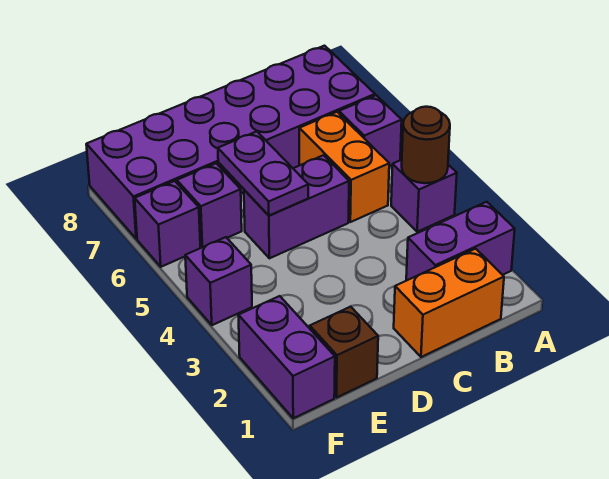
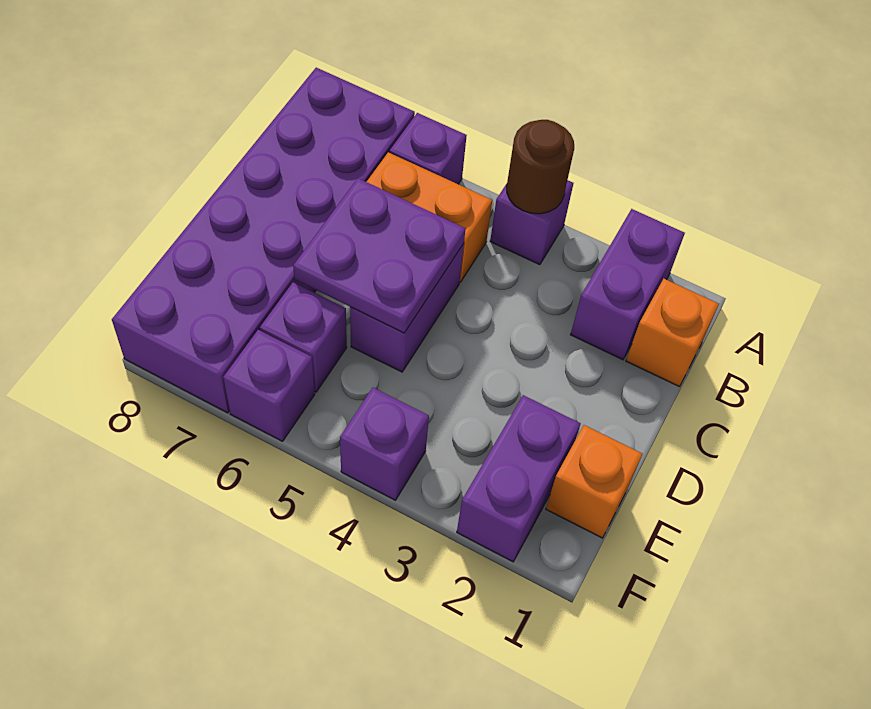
orange 1x2 brick [394,249,504,357] -> orange 1x1 brick [626,279,719,387]
purple 1x2 plate [218,131,308,215] -> purple 2x2 plate [293,178,466,333]
brown 1x1 brick [310,307,378,397] -> orange 1x1 brick [546,425,642,538]
purple 1x2 brick [238,296,335,418] -> purple 1x2 brick turned to [457,395,581,562]

